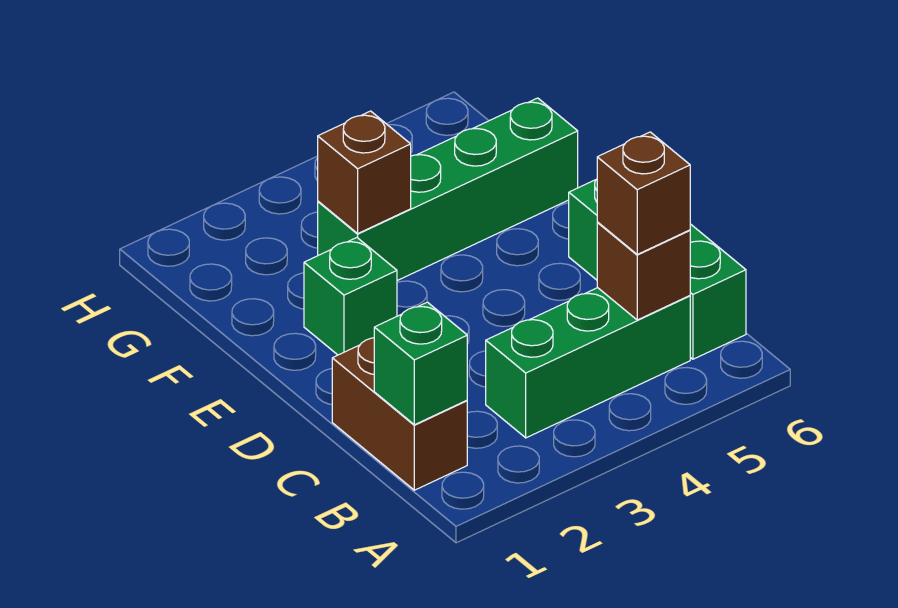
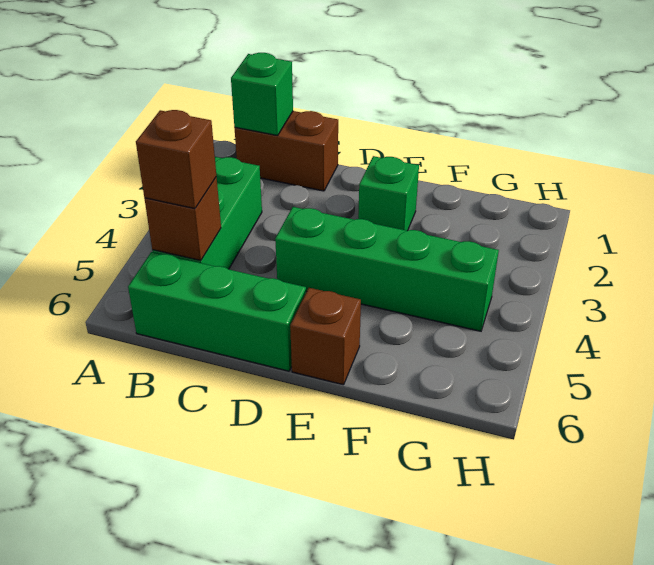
green 1x4 brick [318,98,578,281] -> green 1x4 brick turned to [275,207,499,331]
brown 1x1 brick [318,111,411,233] -> brown 1x1 brick moved to [290,288,361,385]

